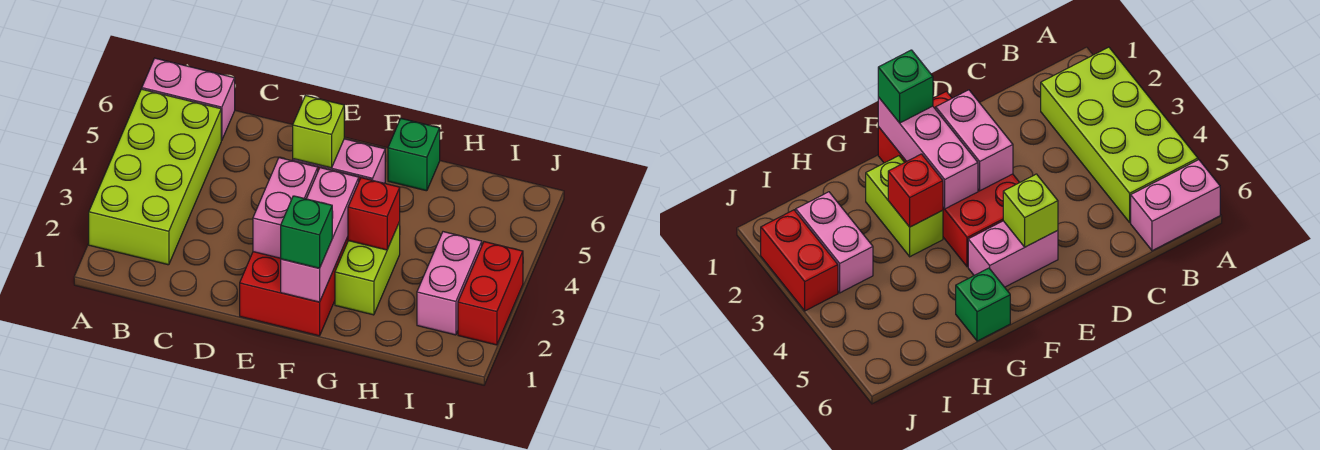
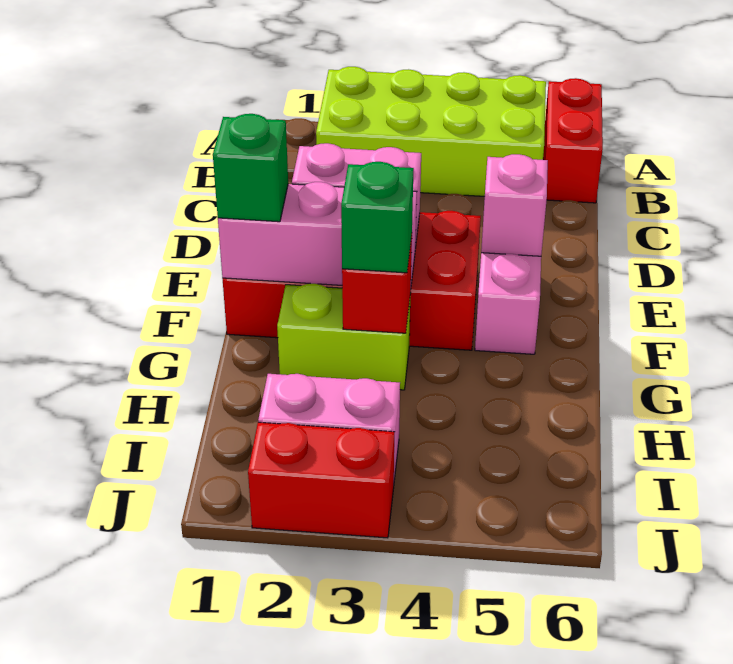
pink 1x2 brick [142,58,235,141] -> red 1x2 brick [543,78,603,203]
lime 1x1 brick [293,96,344,168] -> pink 1x1 brick [481,154,548,256]
green 1x1 brick [388,119,440,191] -> green 1x1 brick moved to [341,162,414,273]

